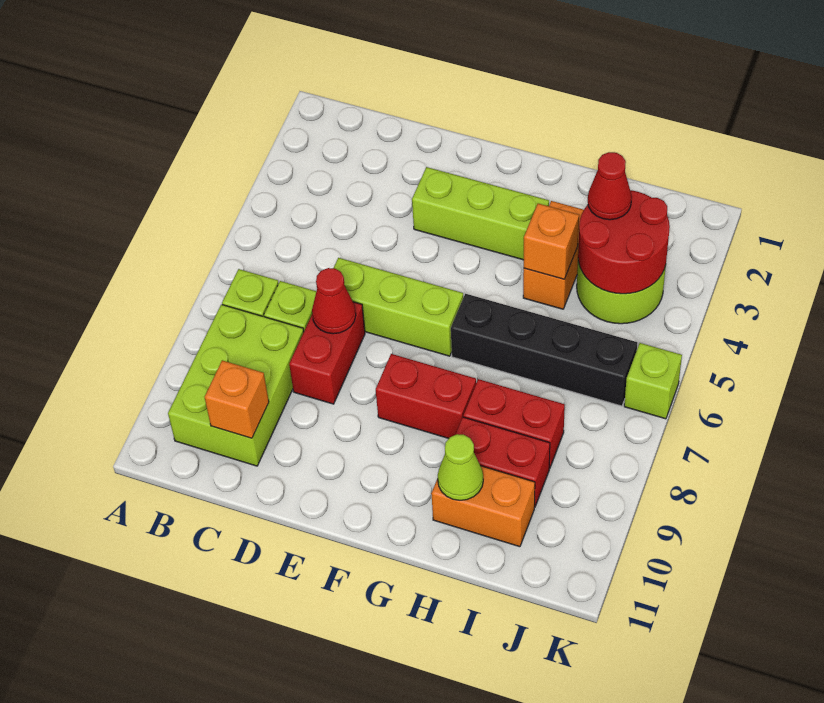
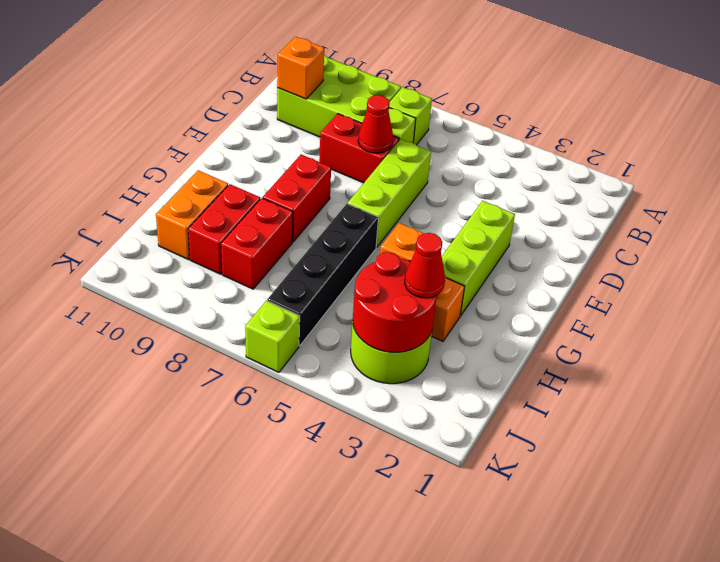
lime 1x1 cone [438,434,483,500] -> none

